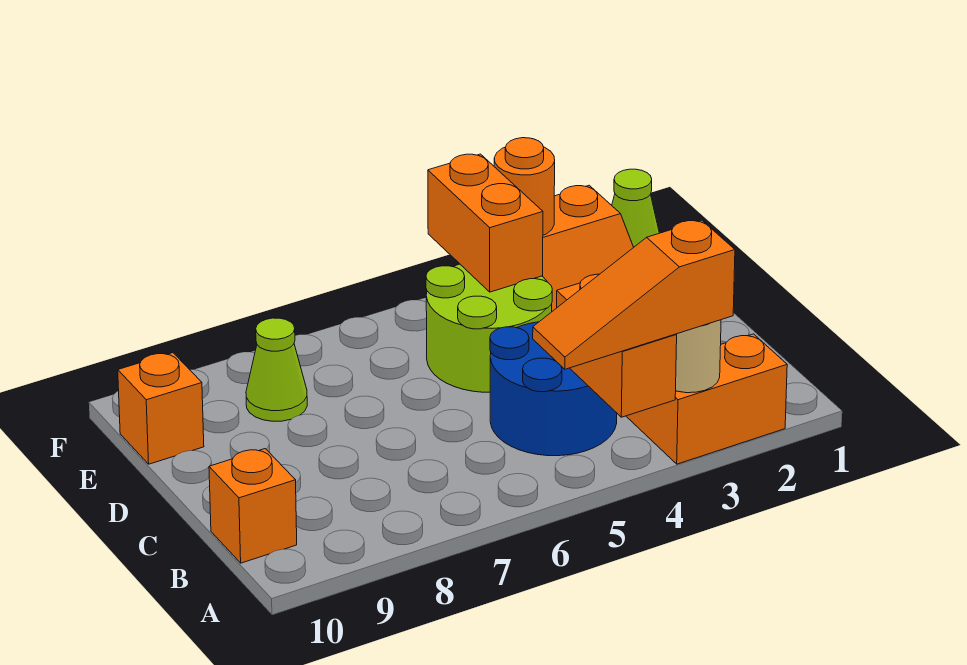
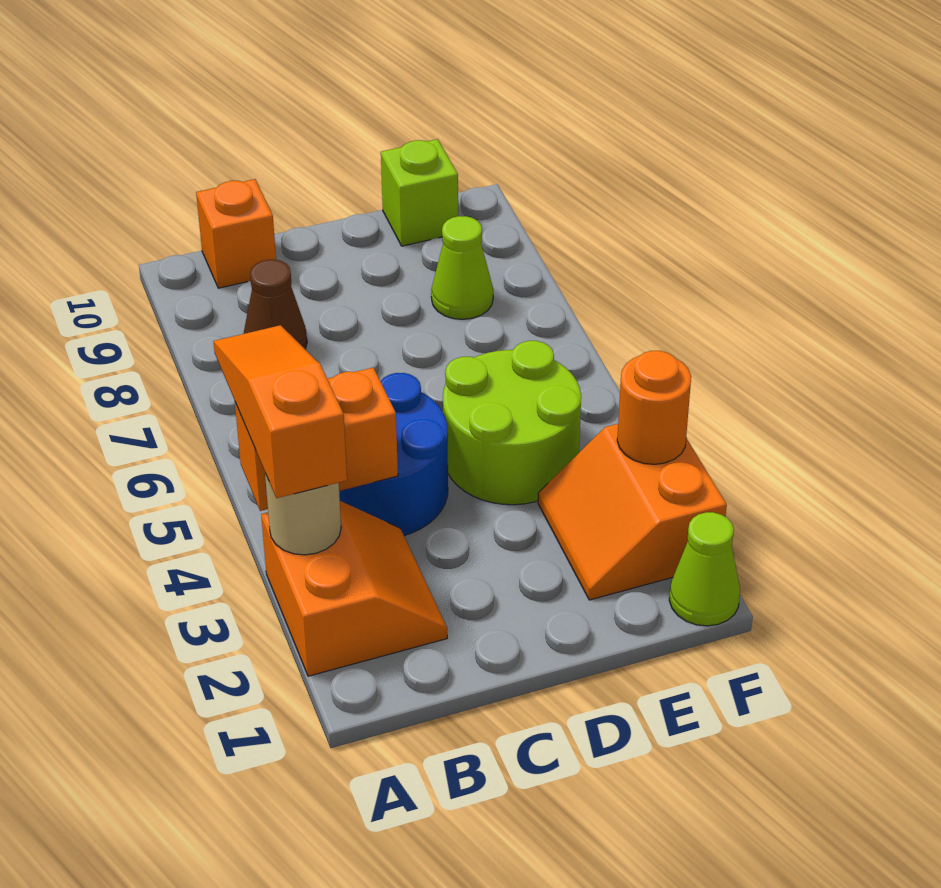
none -> brown 1x1 cone [243,260,307,349]
orange 1x2 brick [428,154,543,292] -> none
orange 1x1 brick [118,353,204,464] -> lime 1x1 brick [381,139,458,246]

